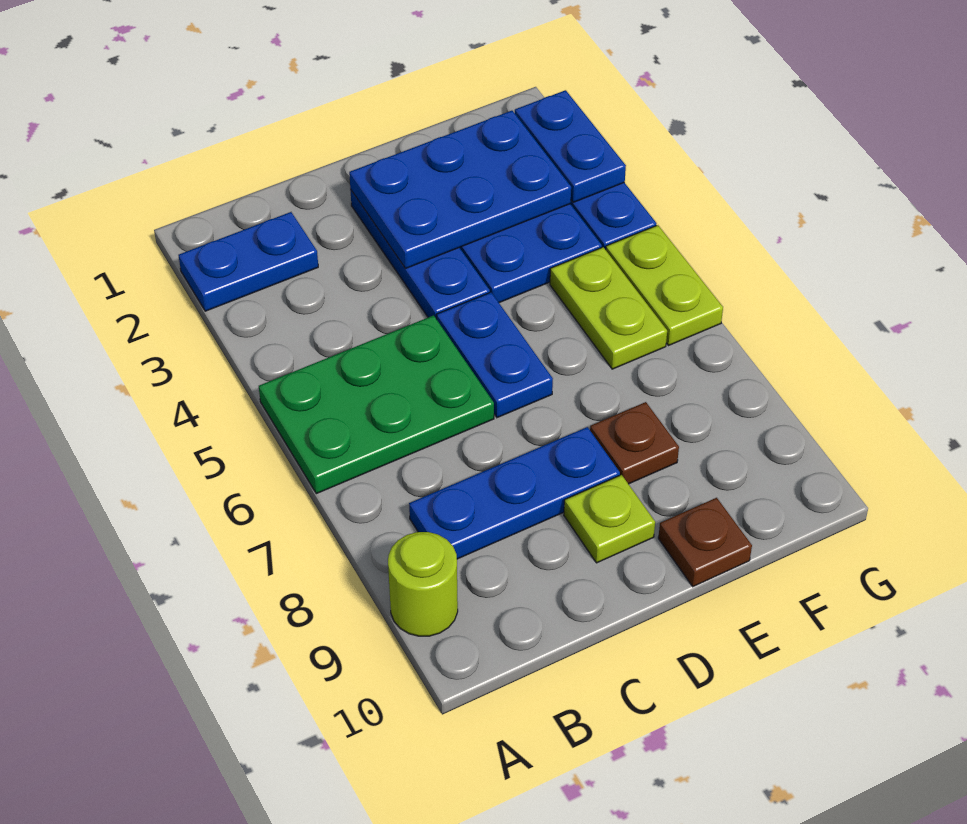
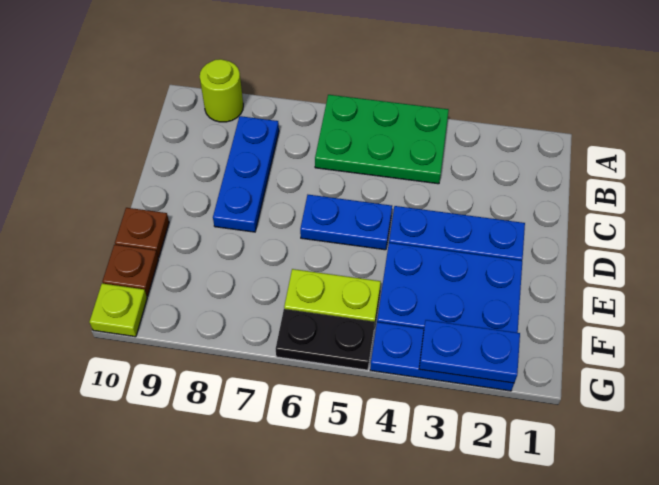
blue 1x2 plate [178,212,318,311] -> none
green 2x3 plate [259,315,494,494] -> green 2x3 plate turned to [315,95,449,184]
blue 2x3 plate [349,111,571,269] -> none
lime 1x1 plate [564,475,655,563] -> lime 1x1 plate moved to [90,283,147,337]
brown 1x1 plate [590,402,679,484] -> brown 1x1 plate moved to [102,245,158,296]
lime 1x2 plate [606,225,723,345] -> black 1x2 plate [276,309,375,370]

